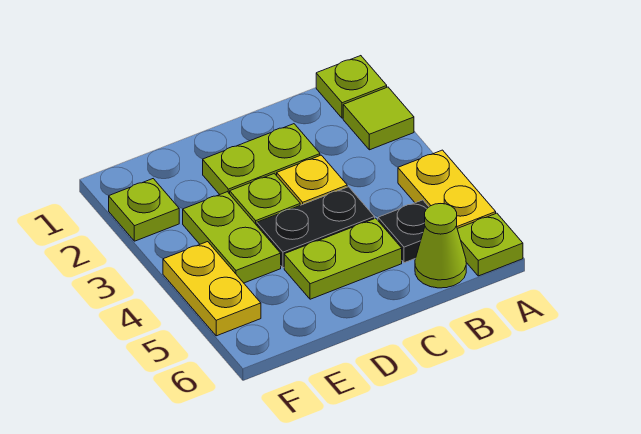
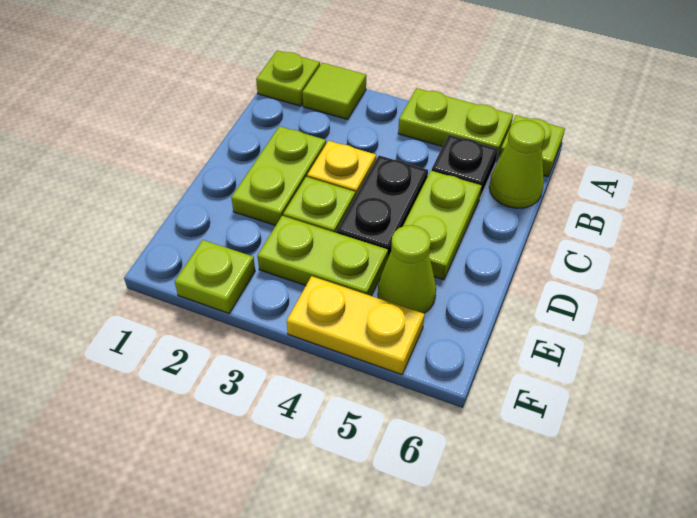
yellow 1x2 plate [398,150,496,229] -> lime 1x2 plate [398,88,513,161]
none -> lime 1x1 cone [378,225,436,313]

